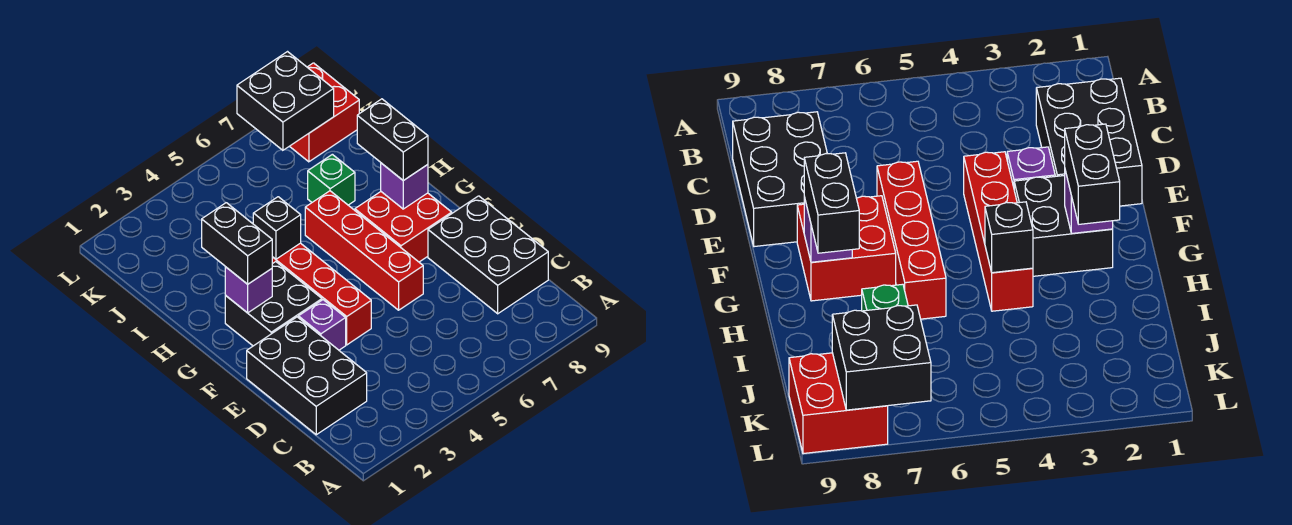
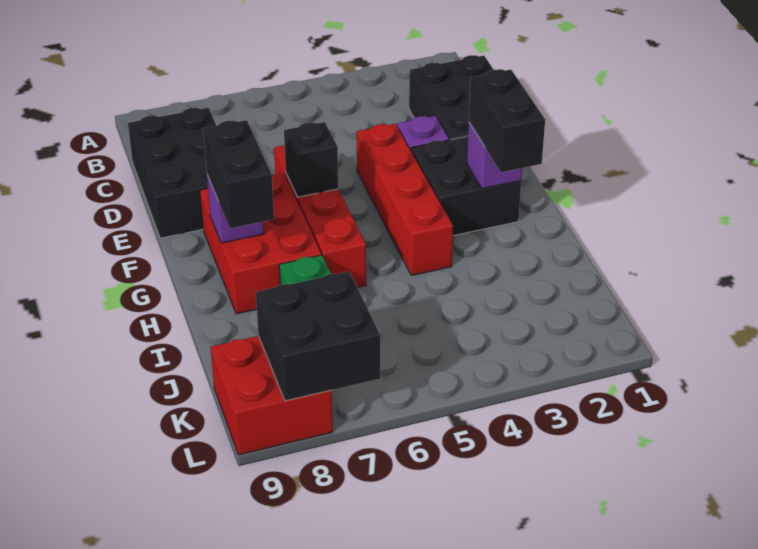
red 2x2 brick [355,192,452,262] -> red 2x3 brick [200,173,321,314]
black 1x1 brick [253,197,301,259] -> black 1x1 brick moved to [284,122,338,197]

